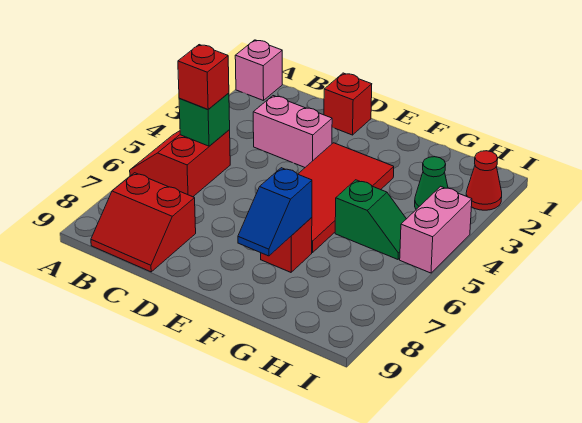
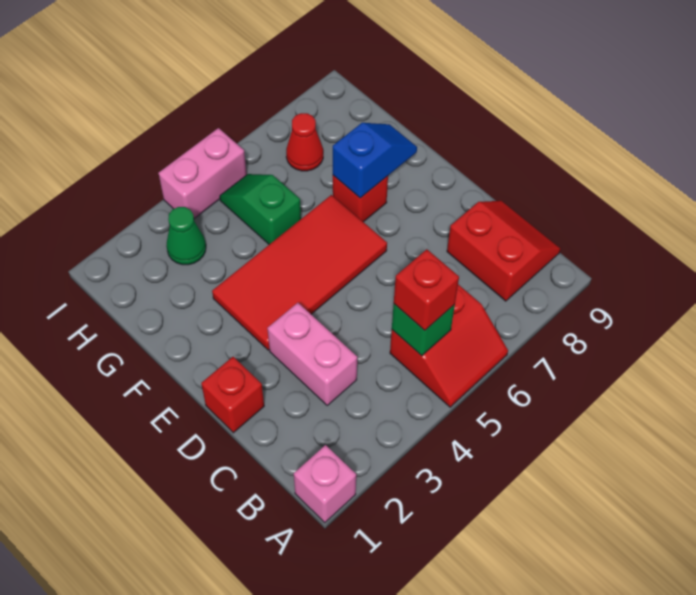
red 1x1 cone [466,151,502,210] -> red 1x1 cone moved to [286,113,323,171]

